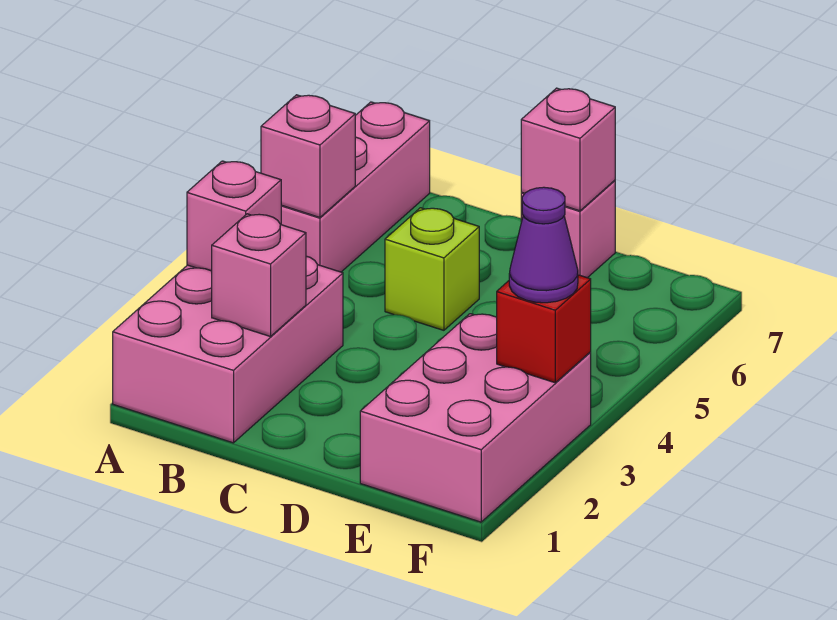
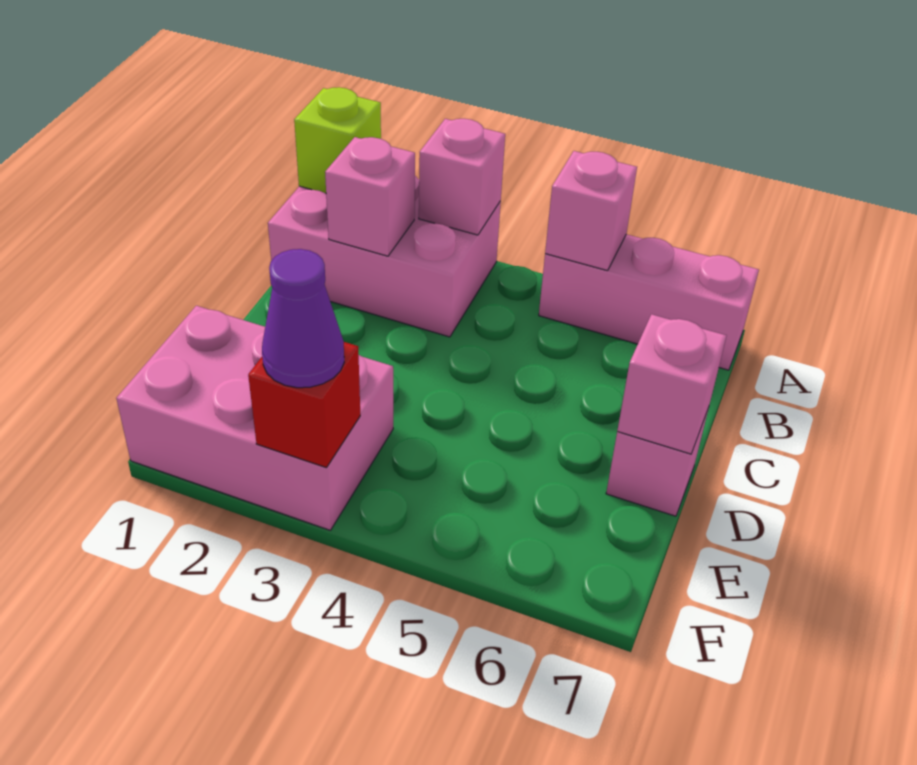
lime 1x1 brick [385,208,479,330] -> lime 1x1 brick moved to [294,87,381,193]

